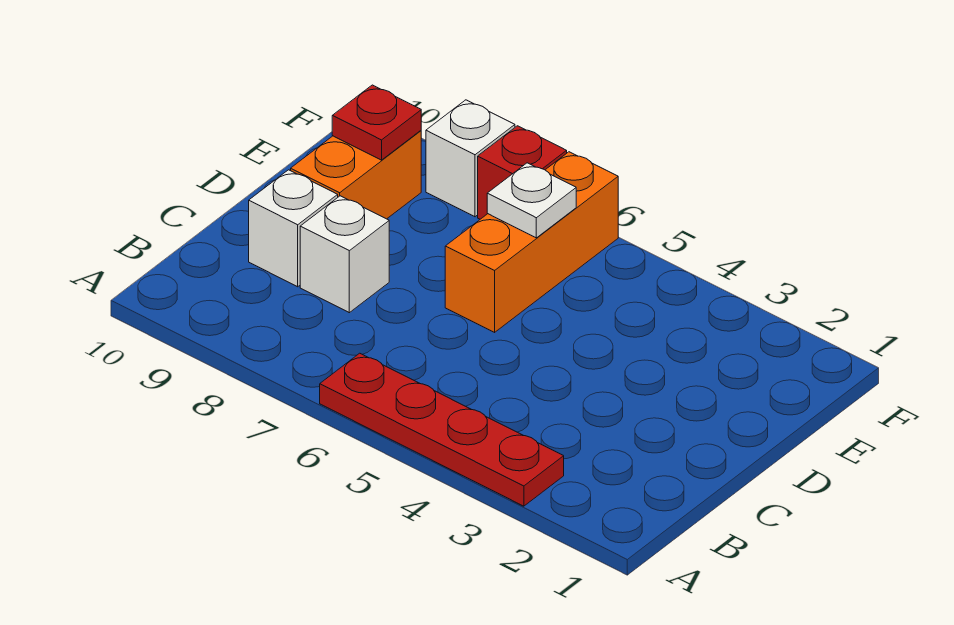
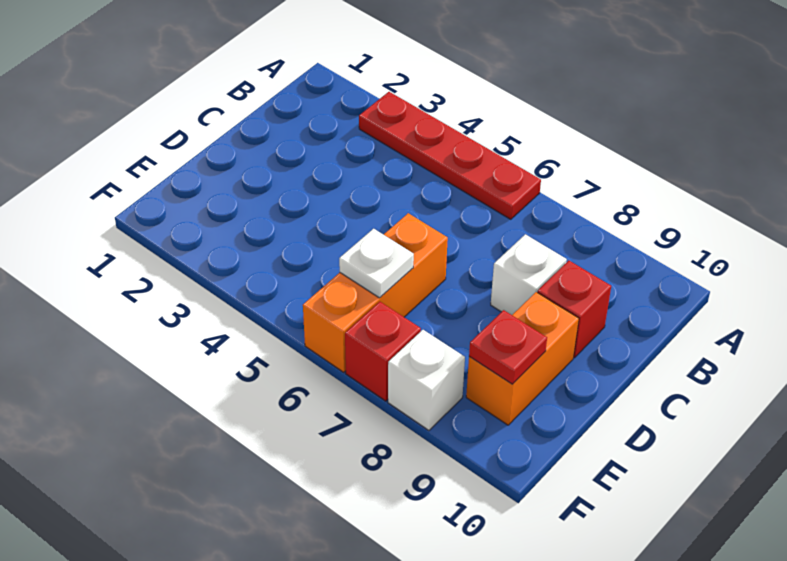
white 1x1 brick [249,170,338,287] -> red 1x1 brick [537,261,611,358]

